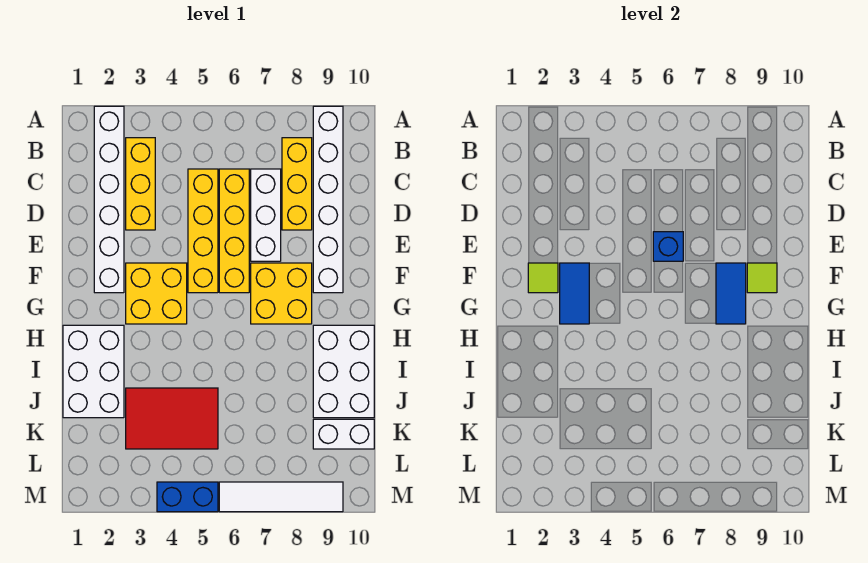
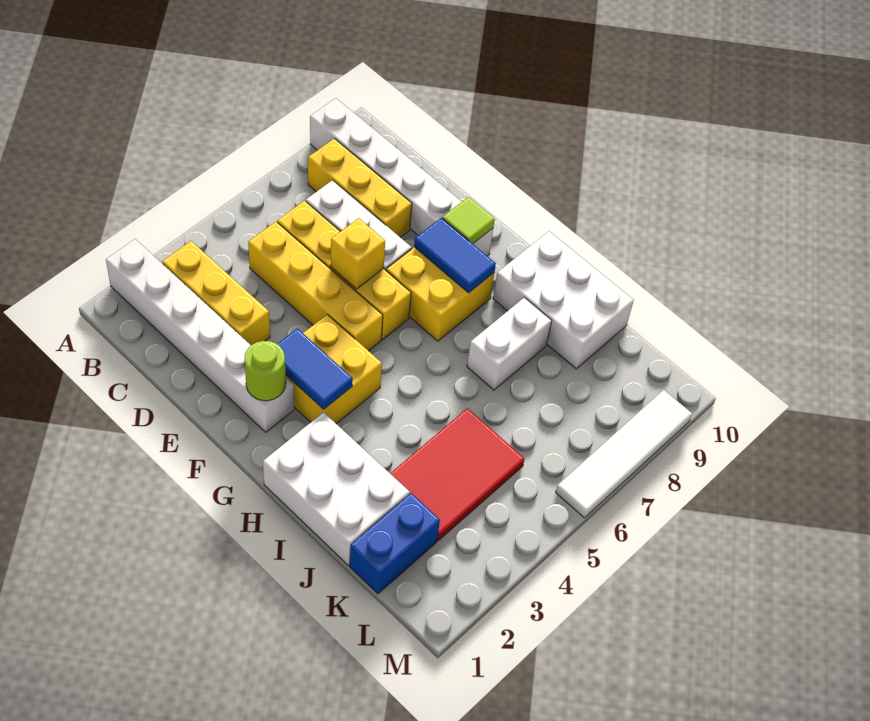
blue 1x1 brick [653,232,683,261] -> yellow 1x1 brick [331,218,385,289]
lime 1x1 tile [528,263,558,293] -> lime 1x1 round brick [245,341,286,401]
white 1x2 brick [313,419,374,449] -> white 1x2 brick moved to [467,297,552,390]
blue 1x2 brick [157,482,218,512] -> blue 1x2 brick moved to [350,493,440,594]

